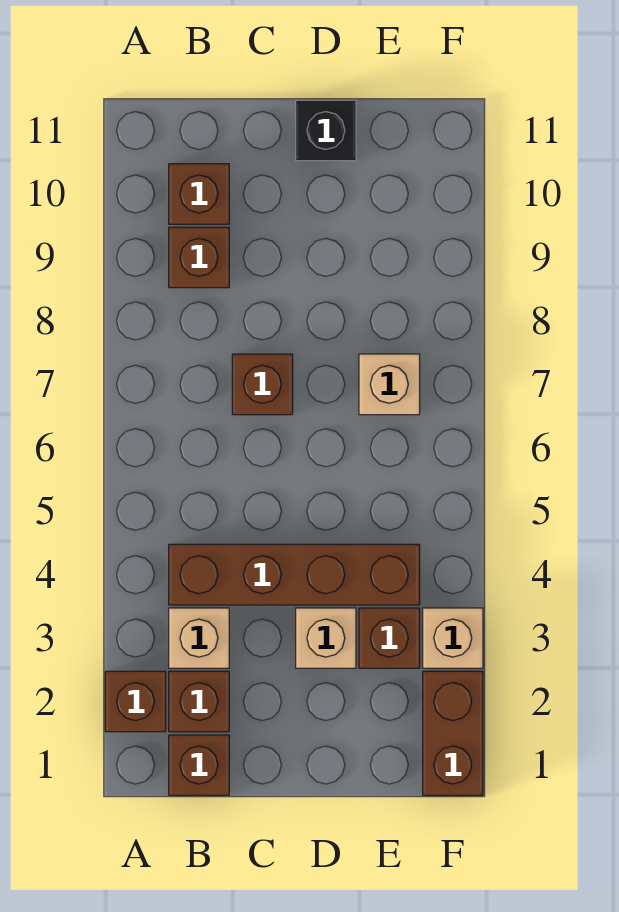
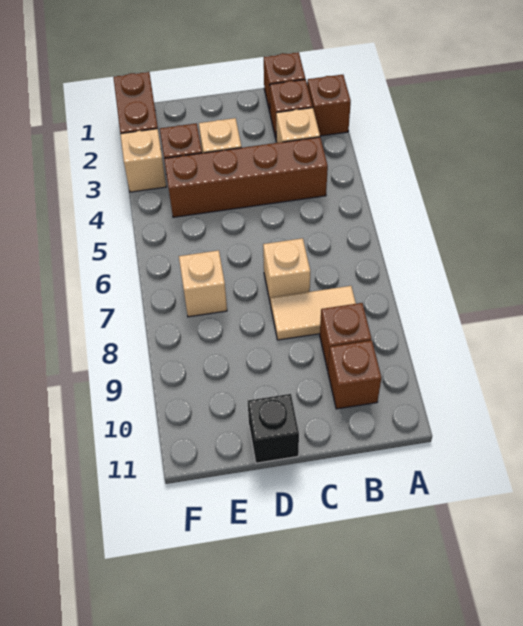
none -> tan 1x2 tile [271,286,356,340]
brown 1x1 brick [232,354,293,415] -> tan 1x1 brick [263,238,310,304]

